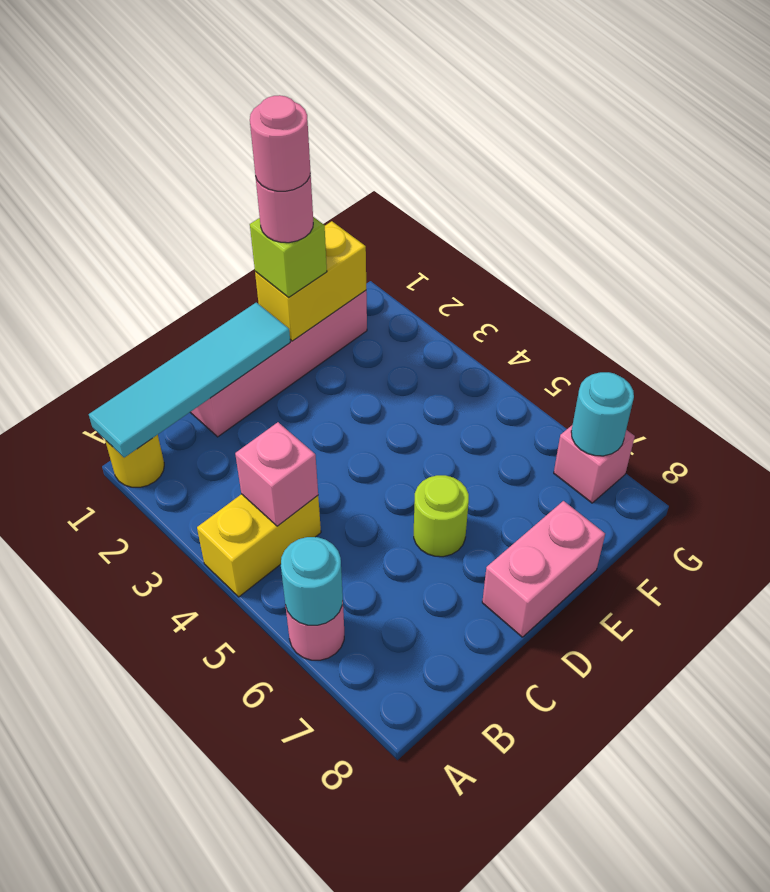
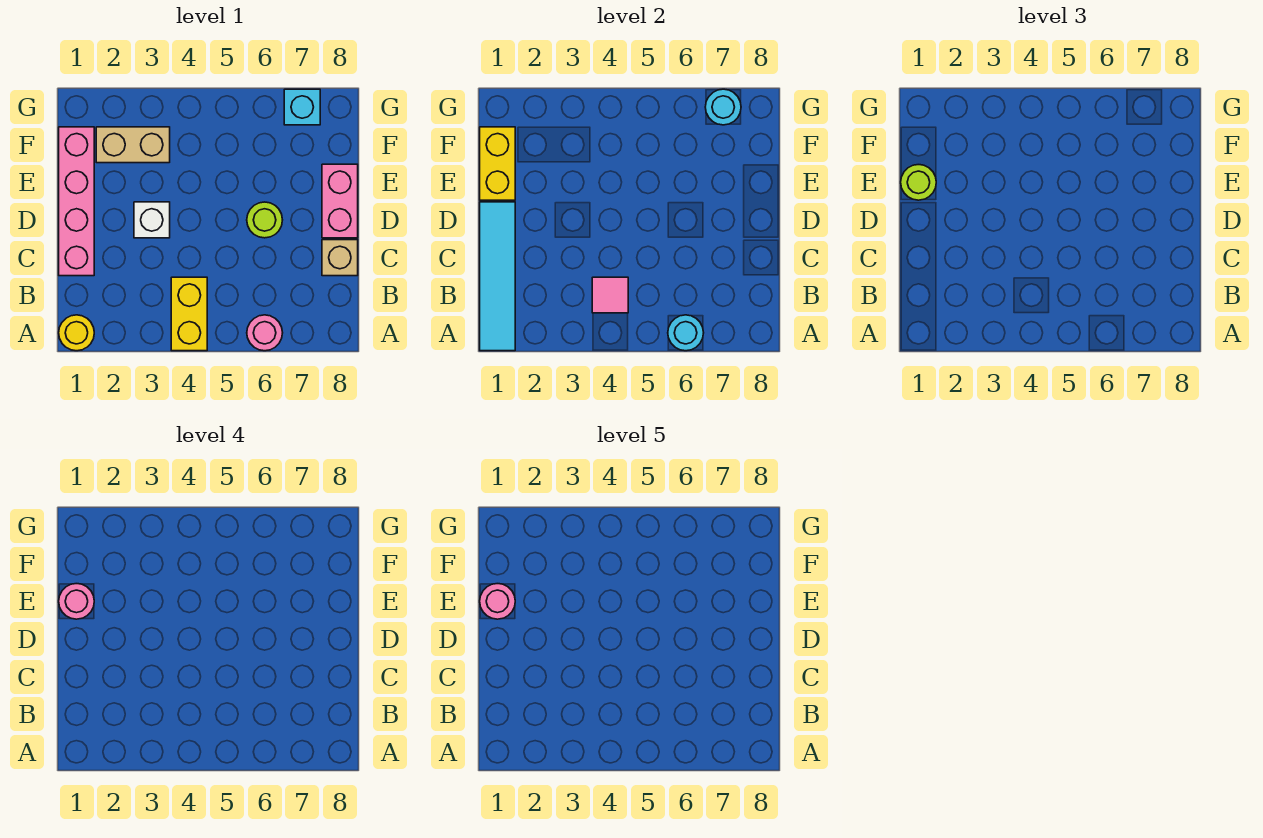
pink 1x1 brick [235,422,318,526] -> pink 1x1 tile [592,277,628,313]
none -> tan 1x1 brick [322,240,358,276]
none -> white 1x1 brick [134,202,170,238]
lime 1x1 brick [250,217,327,298] -> lime 1x1 round brick [901,165,936,200]
none -> tan 1x2 brick [96,127,170,163]
pink 1x1 brick [554,426,635,503] -> cyan 1x1 brick [284,89,320,125]

